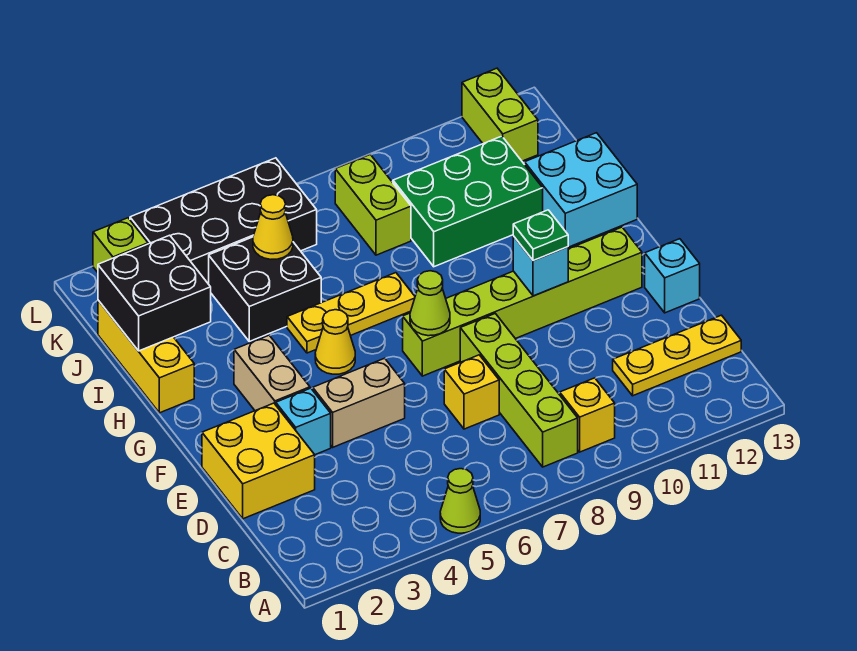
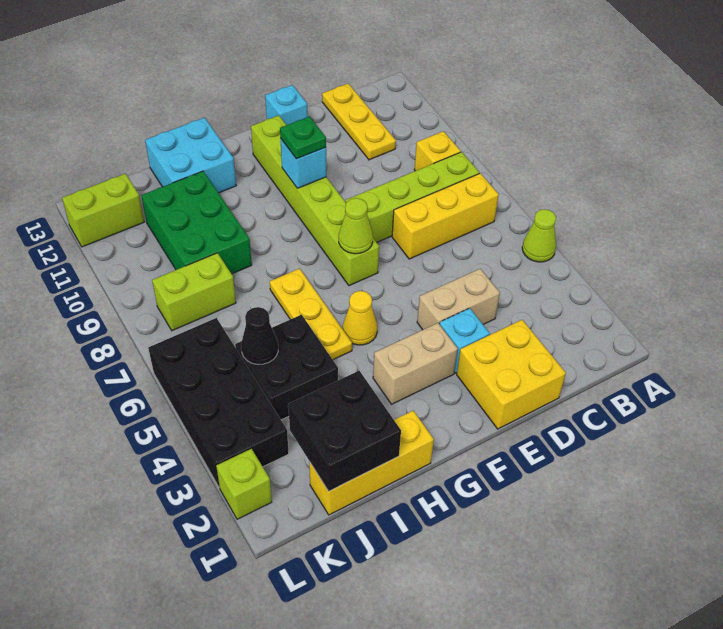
yellow 1x1 brick [444,355,499,429] -> yellow 1x3 brick [392,173,499,259]
tan 1x2 brick [313,358,405,447] -> tan 1x2 brick turned to [417,269,500,330]
yellow 1x1 cone [253,195,293,259] -> black 1x1 cone [241,307,278,364]

